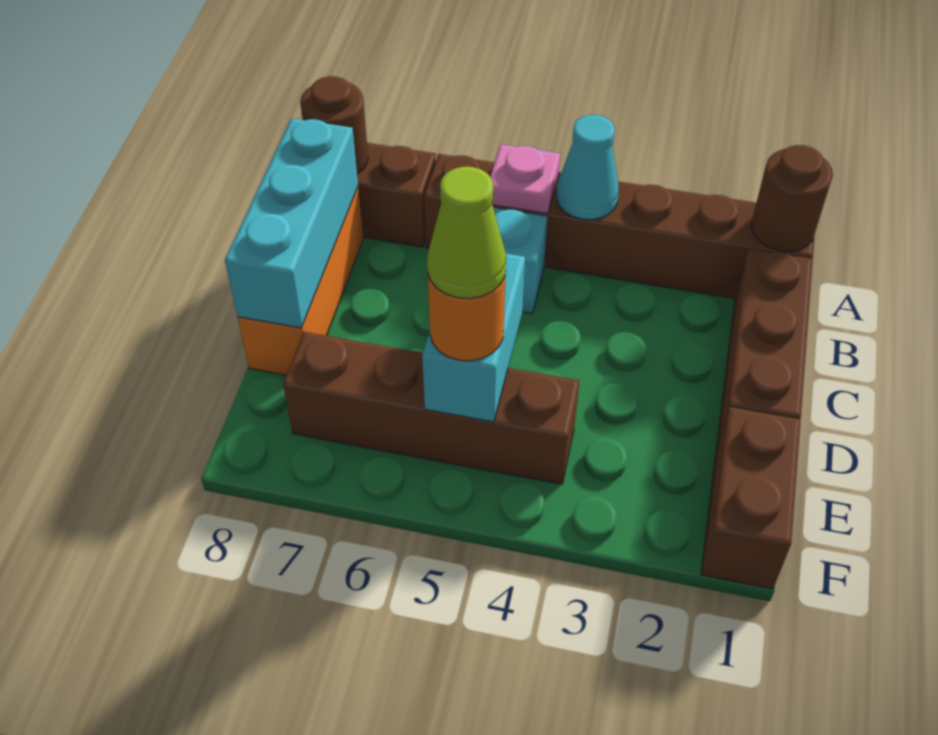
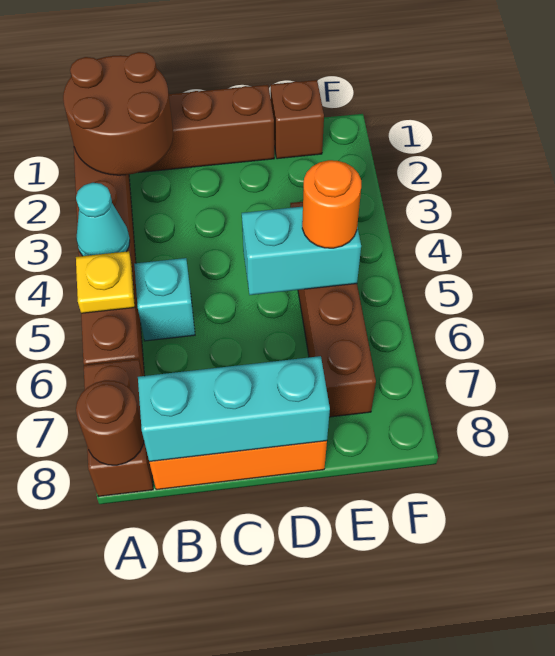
brown 1x1 round brick [751,145,833,251] -> brown 2x2 round brick [63,52,173,175]
pink 1x1 plate [490,144,560,214] -> yellow 1x1 plate [76,251,135,313]
brown 1x2 brick [701,407,801,589] -> brown 1x1 brick [271,80,324,159]
lime 1x1 cone [427,167,506,299] -> none

